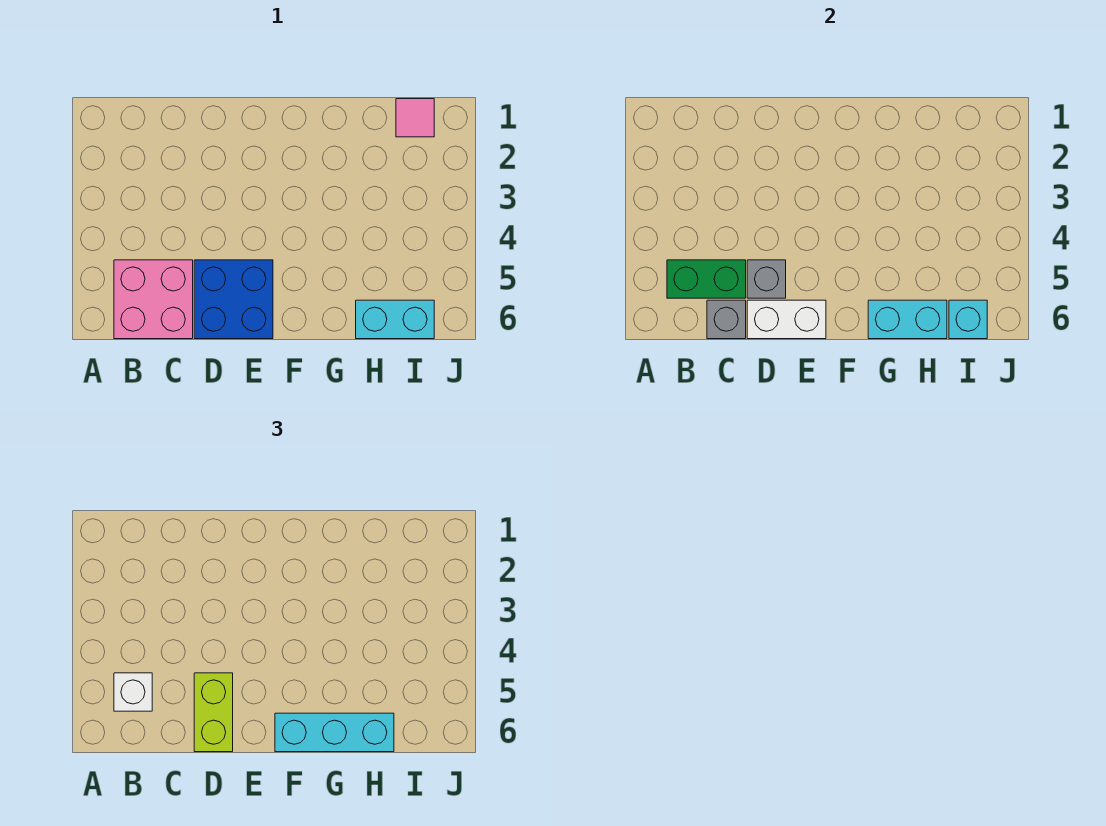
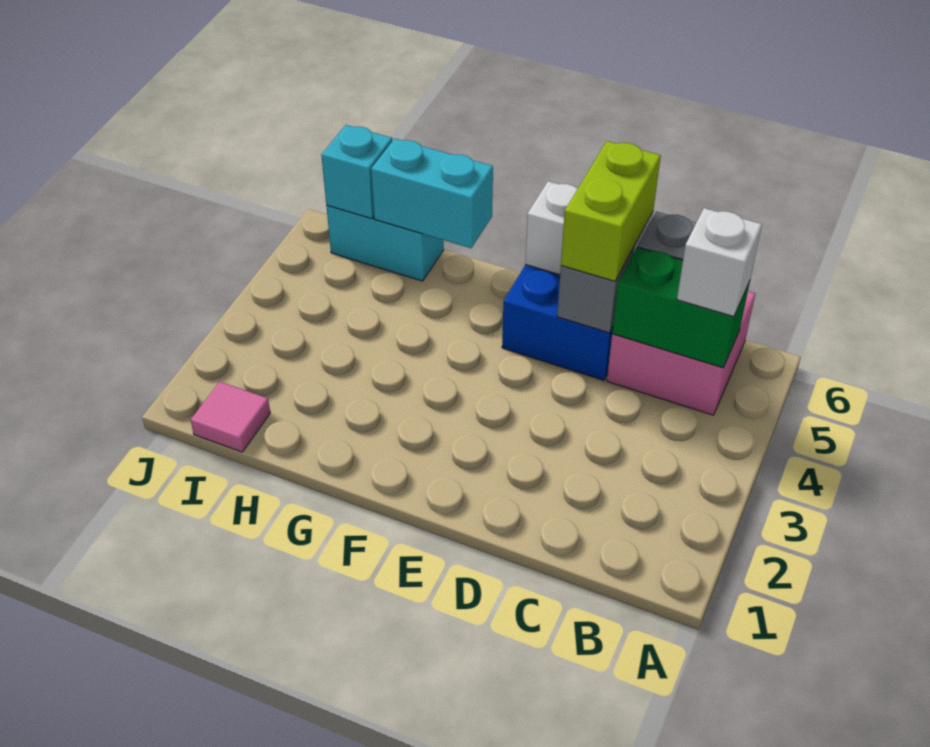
cyan 1x3 brick [275,713,394,752] -> none

